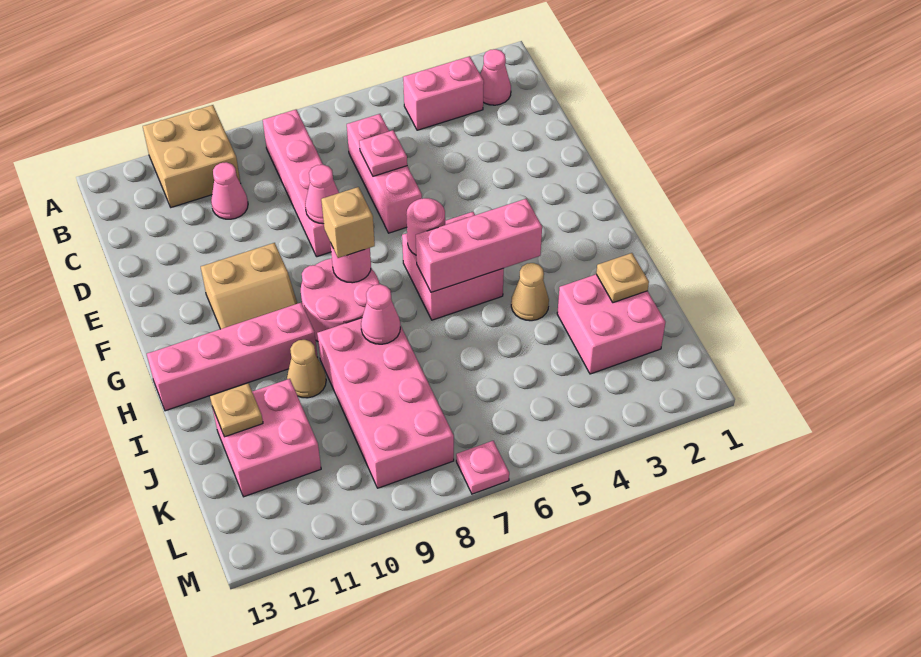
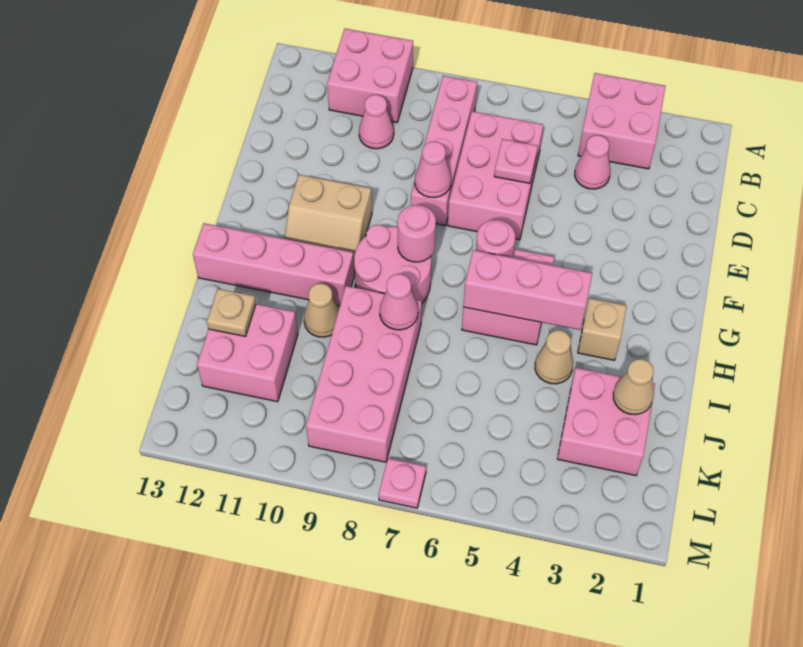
tan 2x2 brick [143,105,240,207] -> pink 2x2 brick [327,29,413,122]
pink 1x1 cone [480,49,511,105] -> pink 1x1 cone moved to [575,135,610,189]
pink 1x2 brick [403,56,484,130] -> pink 2x2 brick [578,73,666,169]
pink 1x3 brick [347,114,422,233] -> pink 2x3 brick [448,111,543,240]
tan 1x1 brick [321,187,375,258] -> tan 1x1 brick moved to [578,298,627,360]
tan 1x1 plate [596,253,649,303] -> tan 1x1 cone [613,359,654,415]

